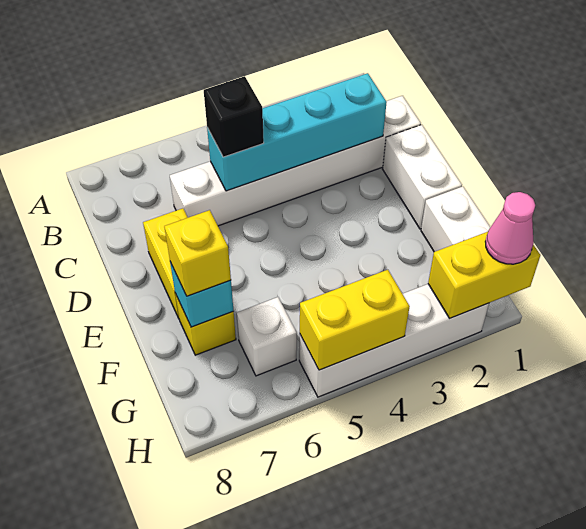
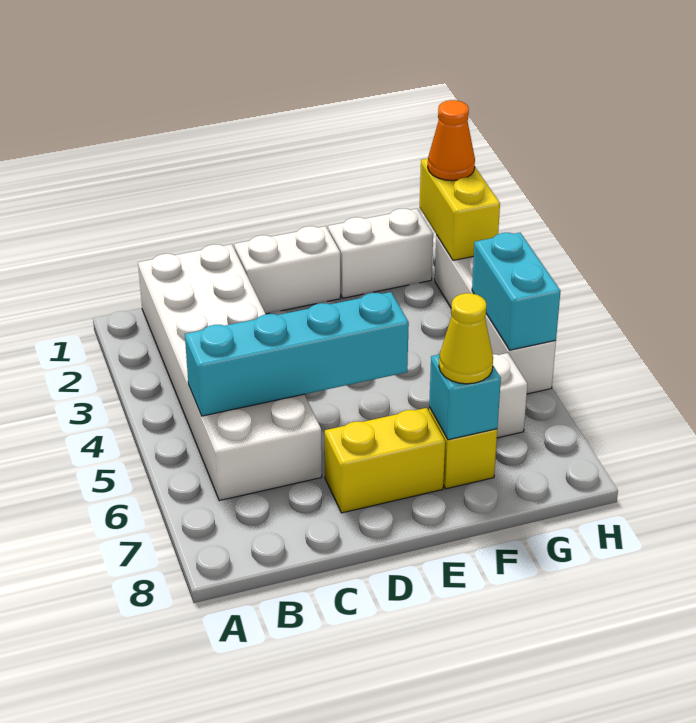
white 1x6 brick [170,96,421,226] -> white 2x6 brick [138,244,322,501]
cyan 1x4 brick [207,73,387,191] -> cyan 1x4 brick turned to [185,292,409,416]
black 1x1 brick [204,76,264,157] -> none
yellow 1x1 brick [164,210,231,296] -> yellow 1x1 cone [439,293,493,384]
pink 1x1 cone [485,192,535,264] -> orange 1x1 cone [428,100,475,181]
yellow 1x2 brick [300,270,410,370] -> cyan 1x2 brick [472,233,560,350]

